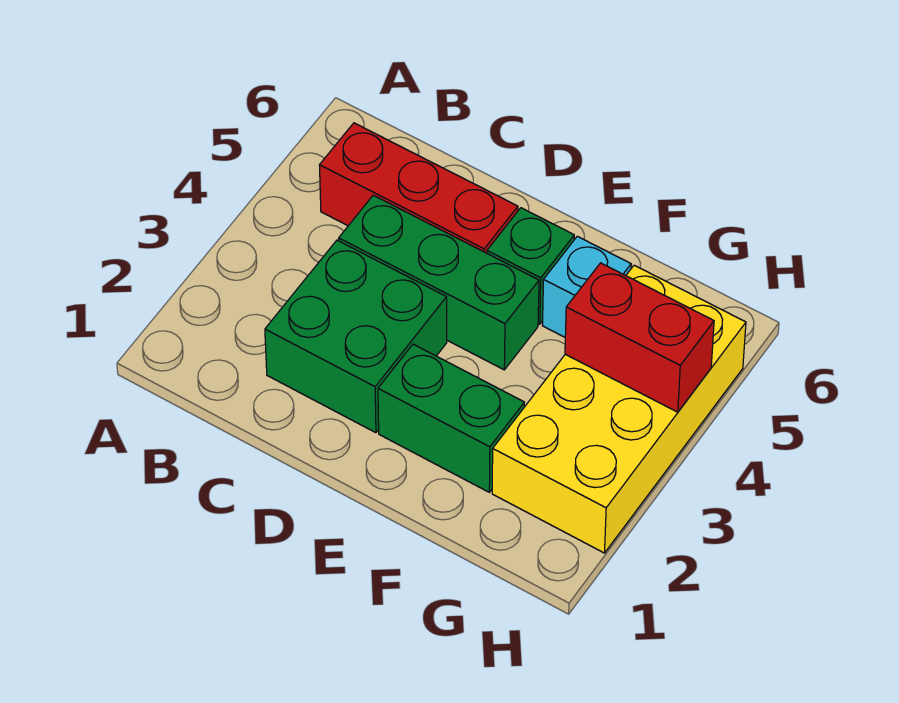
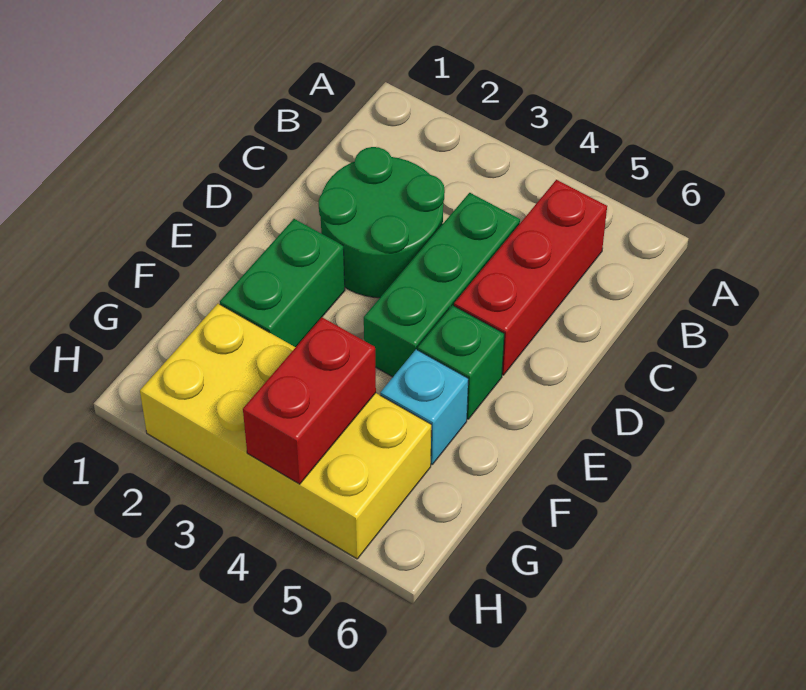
green 2x2 brick [265,240,447,433] -> green 2x2 round brick [318,147,445,298]

